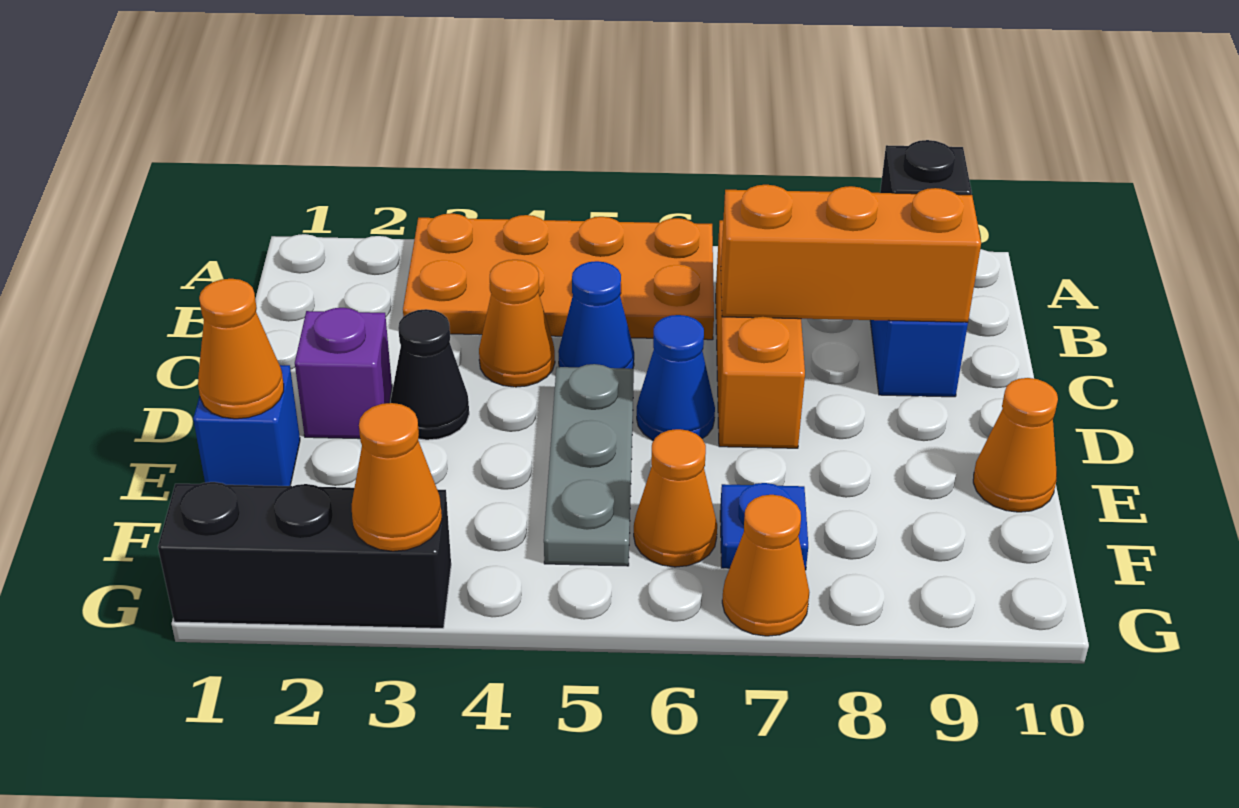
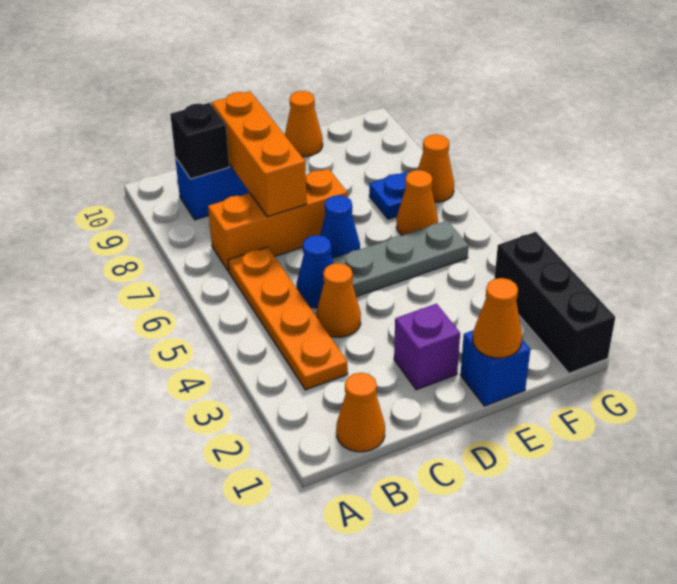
orange 2x4 plate [403,213,714,340] -> orange 1x4 plate [228,247,348,390]
black 1x1 cone [391,309,469,440] -> none
orange 1x1 cone [352,403,442,551] -> orange 1x1 cone moved to [336,373,385,452]

